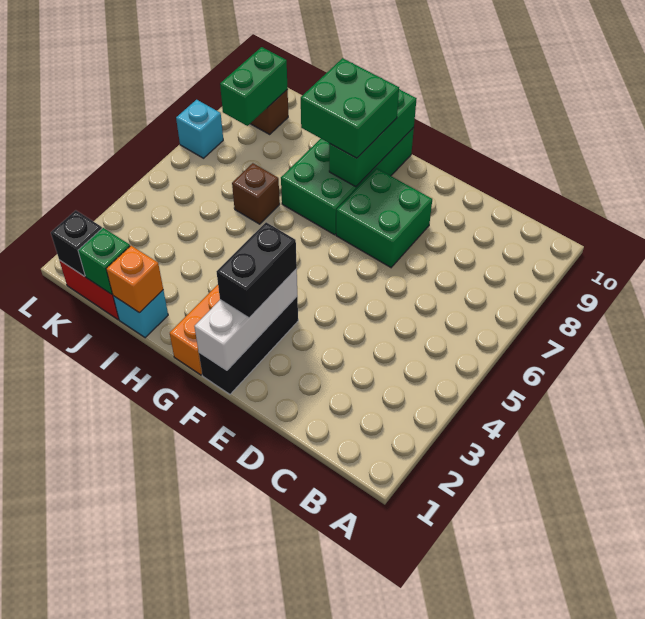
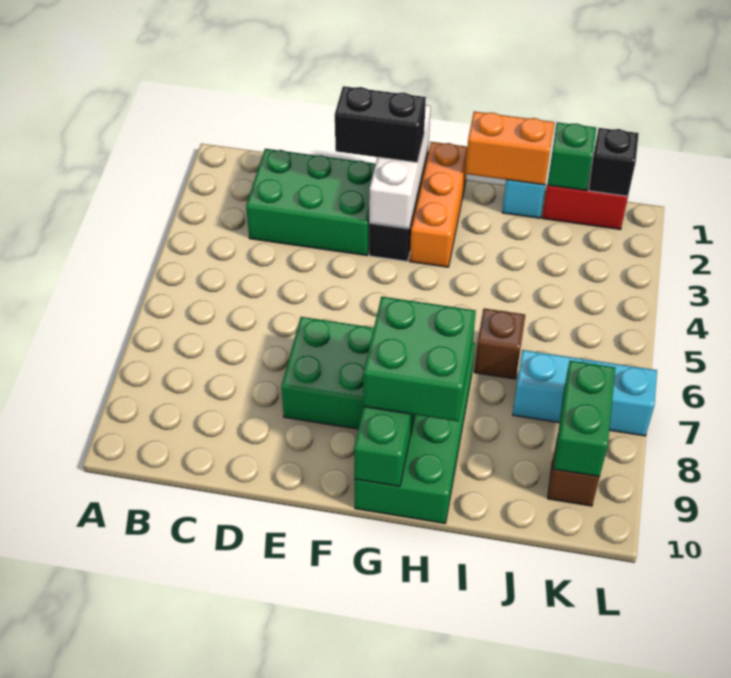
none -> green 2x3 brick [246,149,376,256]
black 1x2 brick [217,222,297,318] -> black 1x2 brick turned to [335,86,426,163]
orange 1x1 brick [106,246,163,313] -> orange 1x2 brick [465,112,555,185]
cyan 1x1 brick [176,100,223,158] -> cyan 1x3 brick [513,350,657,436]

